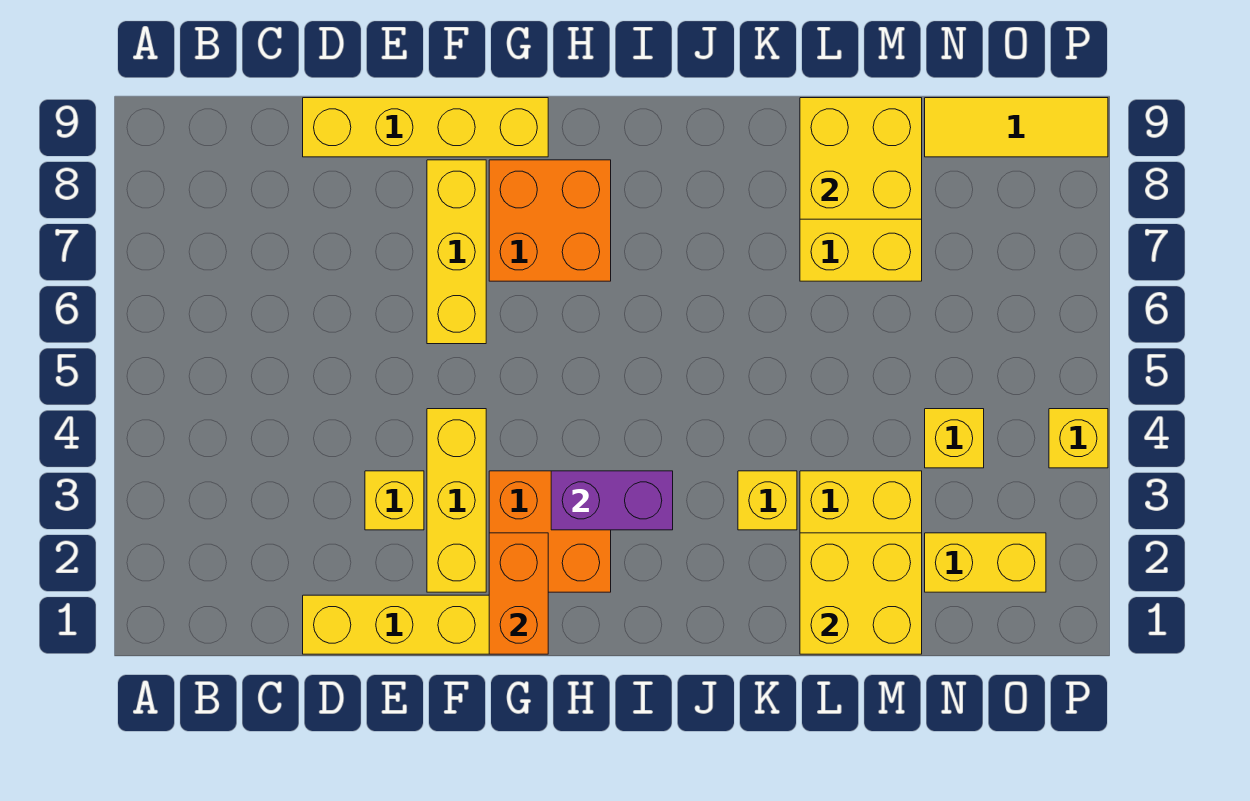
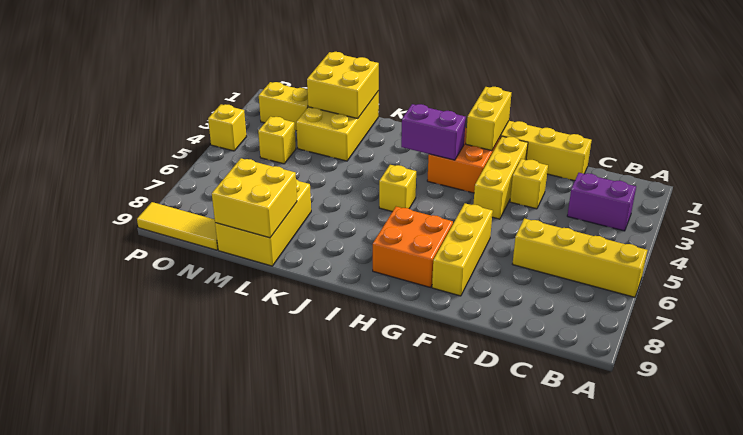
none -> purple 1x2 brick [567,173,636,231]
yellow 1x4 brick [303,98,548,157] -> yellow 1x4 brick moved to [513,218,647,297]
orange 1x2 brick [489,533,548,654] -> yellow 1x2 brick [466,87,511,151]
yellow 1x1 brick [738,471,797,530] -> yellow 1x1 brick moved to [379,165,416,212]

